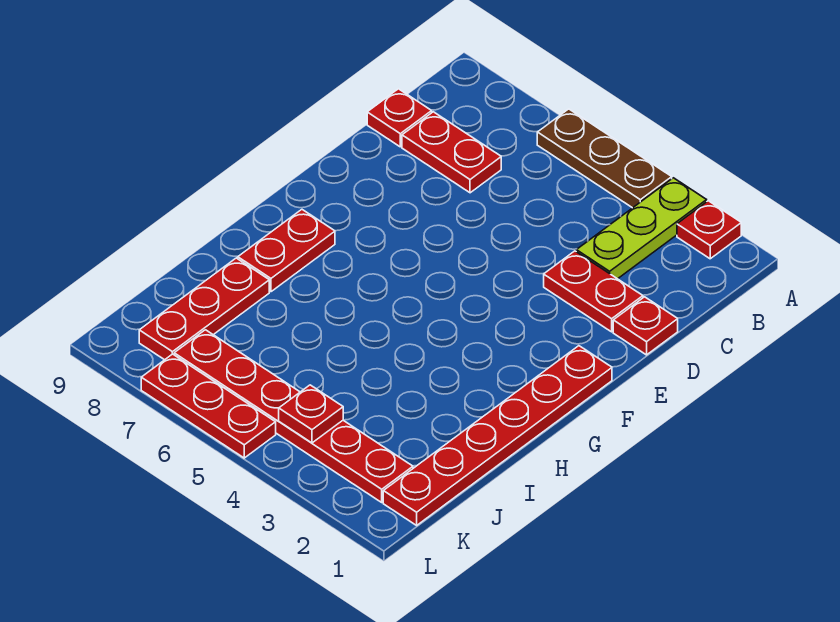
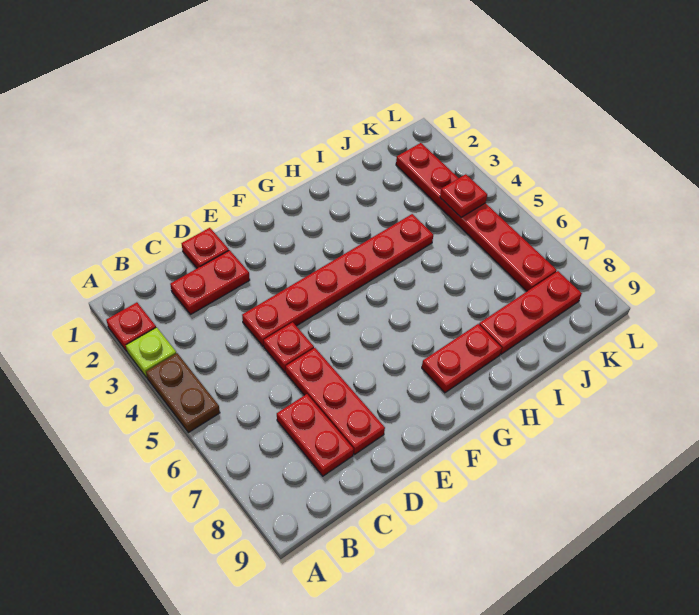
lime 1x3 plate [576,178,707,279] -> lime 1x1 plate [126,327,176,377]
brown 1x3 plate [537,109,672,208] -> brown 1x2 plate [146,353,220,433]
red 1x1 plate [367,89,432,147] -> red 1x1 plate moved to [264,322,314,372]
red 1x2 plate [544,251,643,332] -> red 1x2 plate turned to [170,250,250,315]
red 1x6 plate [383,346,612,525] -> red 1x6 plate moved to [242,214,433,346]
red 1x3 plate [141,354,276,458] -> red 1x3 plate moved to [286,348,385,454]

